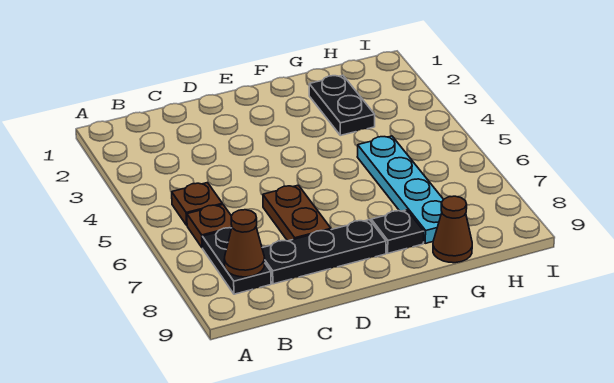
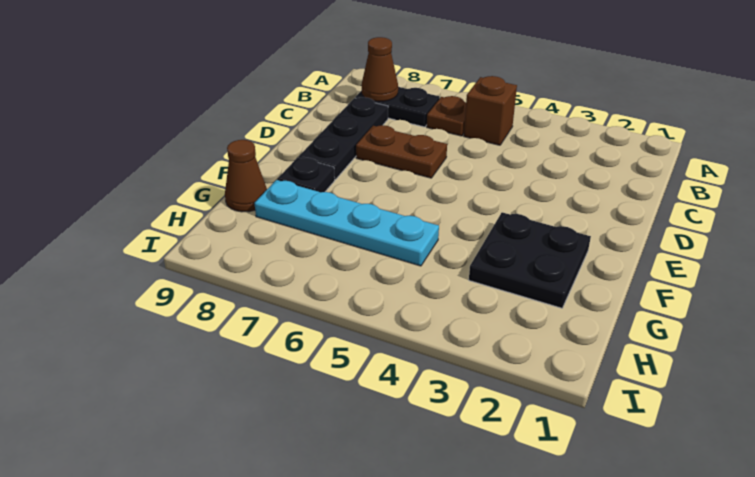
brown 1x1 plate [172,183,222,225] -> brown 1x1 brick [464,76,517,145]
black 1x2 plate [309,75,375,135] -> black 2x2 plate [469,212,591,308]

